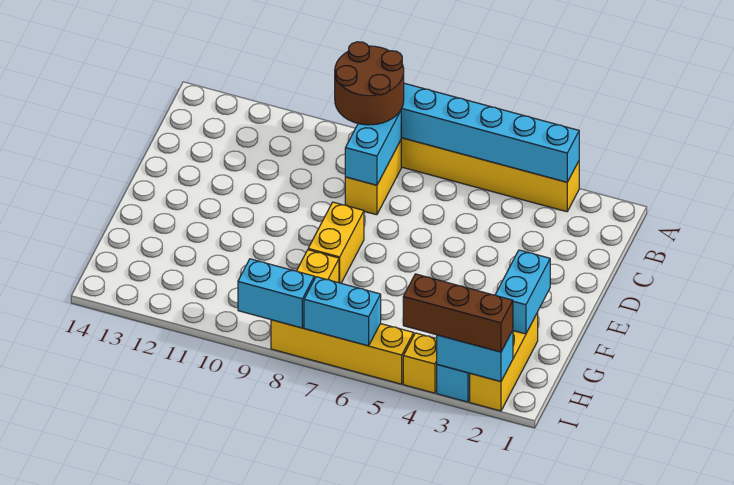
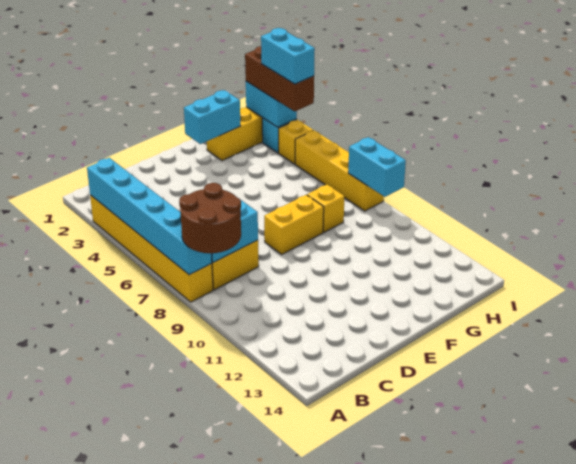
cyan 1x2 brick [304,277,381,346] -> cyan 1x2 brick moved to [261,28,315,84]

